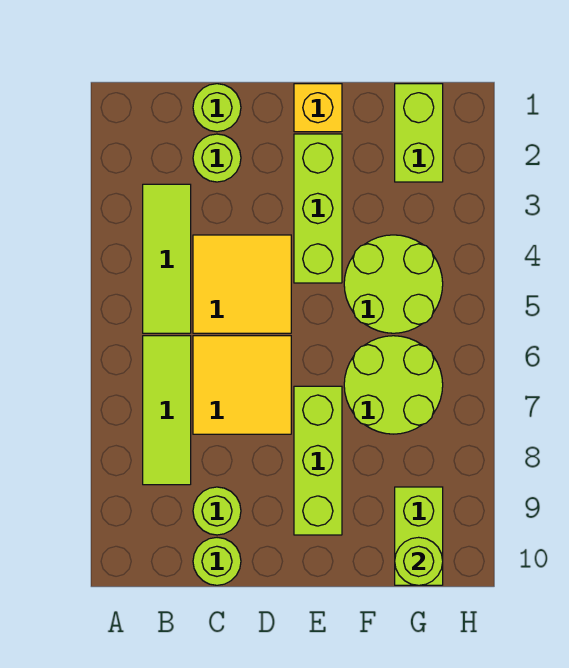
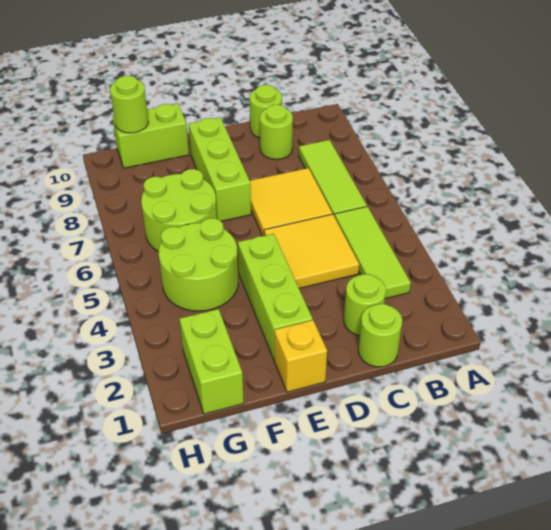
lime 1x2 brick [395,487,443,585] -> lime 1x2 brick turned to [112,104,189,168]

